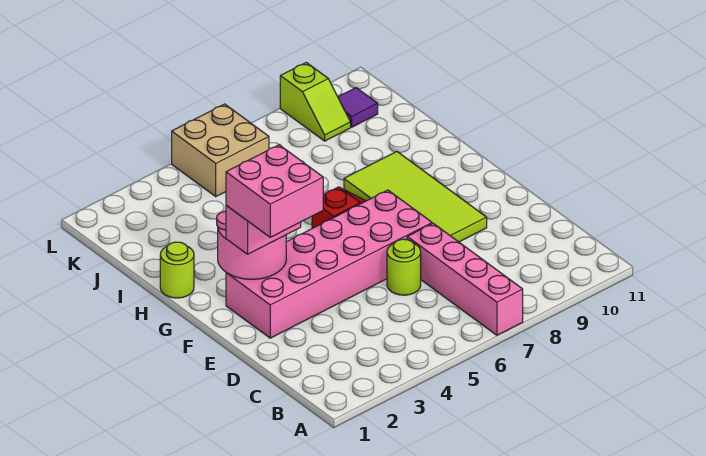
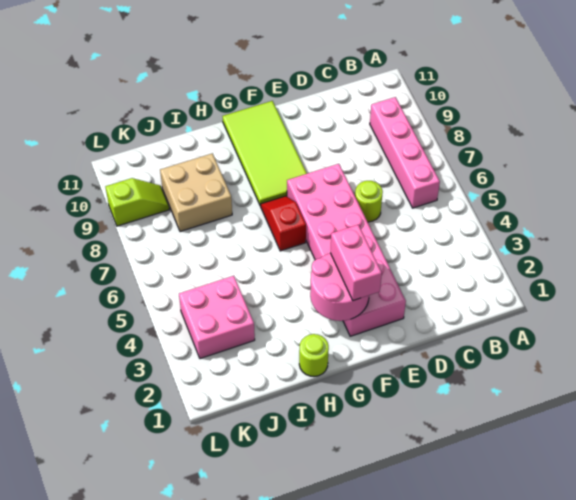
pink 1x4 brick [407,223,523,335] -> pink 1x4 brick turned to [370,97,440,208]
pink 2x2 brick [226,145,323,237] -> pink 2x2 brick moved to [179,276,255,359]
lime 2x4 tile [344,152,487,242] -> lime 2x4 tile turned to [223,101,307,206]
tan 2x2 brick [172,104,269,196] -> tan 2x2 brick moved to [160,153,232,232]
purple 1x1 tile [338,88,378,127] -> none

